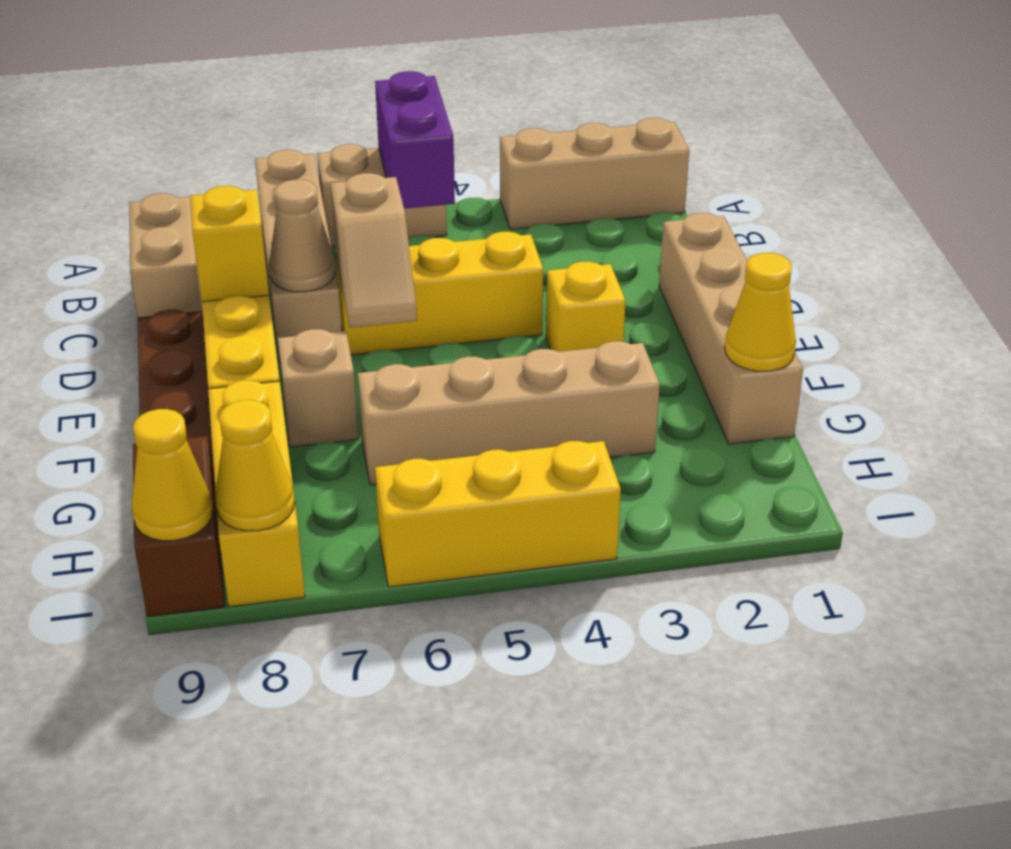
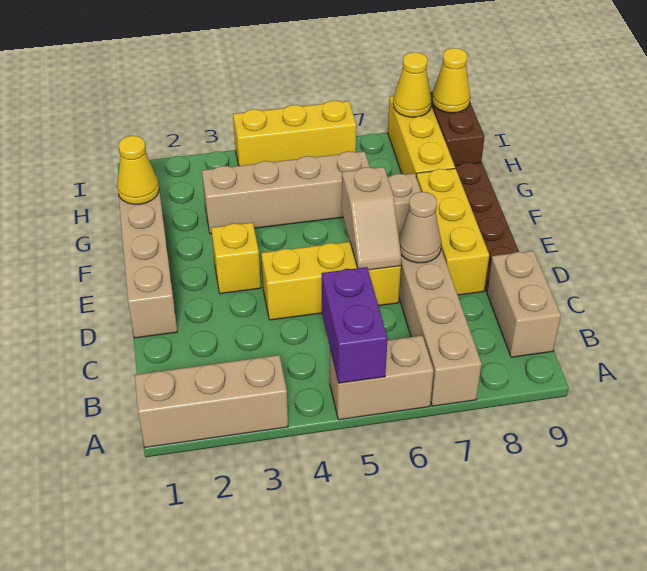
tan 1x2 slope [330,173,417,328] -> tan 1x2 slope turned to [342,167,401,270]
yellow 1x1 brick [190,186,269,302] -> none

